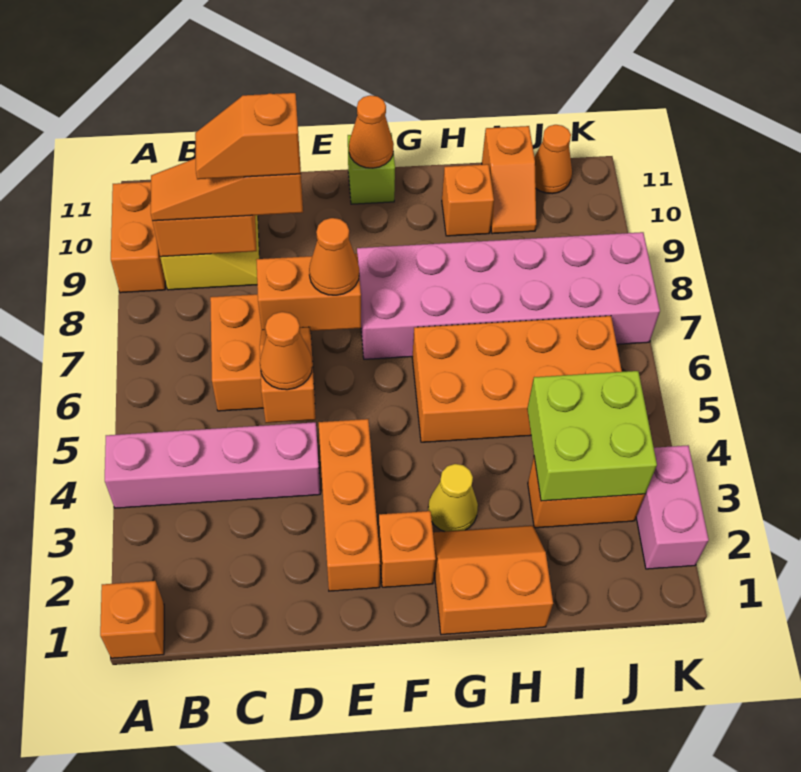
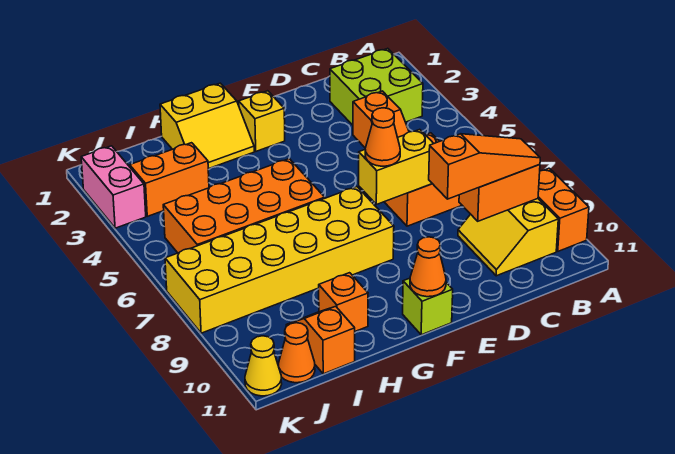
orange 1x1 brick [100,581,164,658] -> none
pink 1x4 brick [105,422,320,508] -> none
orange 1x2 slope [195,93,301,179] -> none
orange 1x1 cone [260,312,312,390] -> none
orange 1x2 brick [256,254,361,331] -> yellow 1x2 brick [359,129,434,205]
orange 1x3 brick [318,419,380,591] -> none
orange 1x1 brick [378,511,436,587] -> yellow 1x1 brick [239,91,285,151]
pink 2x6 brick [357,232,660,359] -> yellow 2x6 brick [165,187,394,333]
orange 2x2 slope [433,526,553,635] -> yellow 2x2 slope [160,83,254,169]
yellow 1x1 cone [428,464,478,532] -> yellow 1x1 cone moved to [245,336,282,396]
lime 2x2 brick [527,371,657,501] -> lime 2x2 brick moved to [330,48,423,125]

